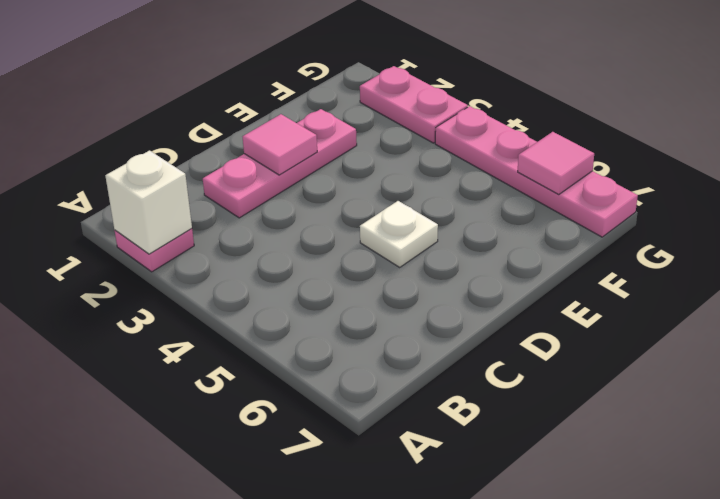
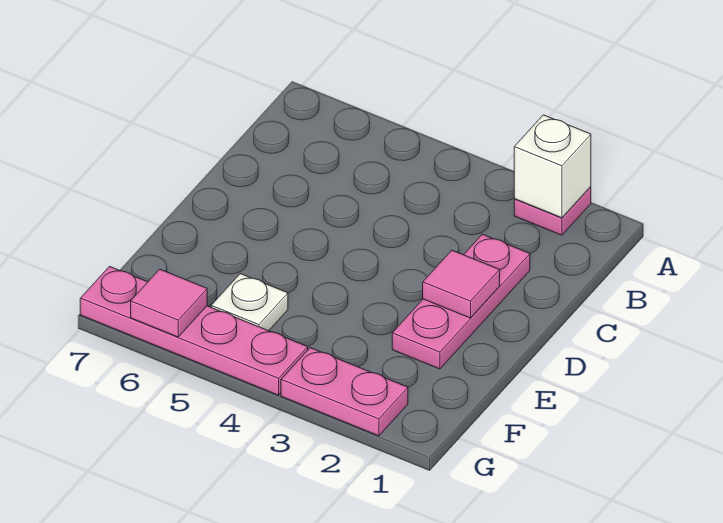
white 1x1 plate [360,201,438,267] -> white 1x1 plate moved to [211,274,288,331]

